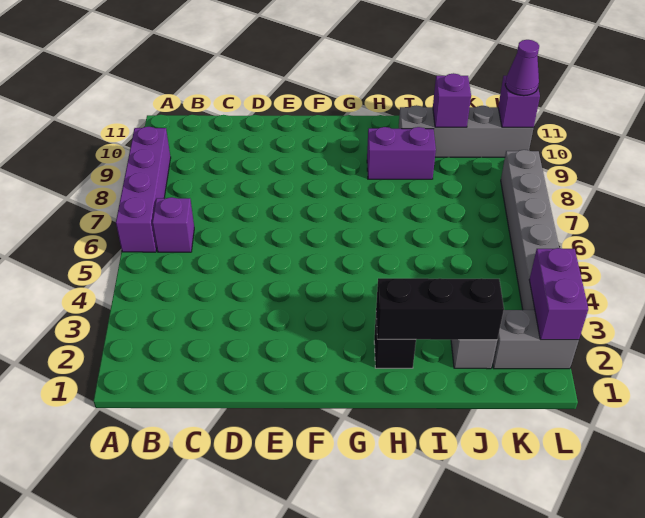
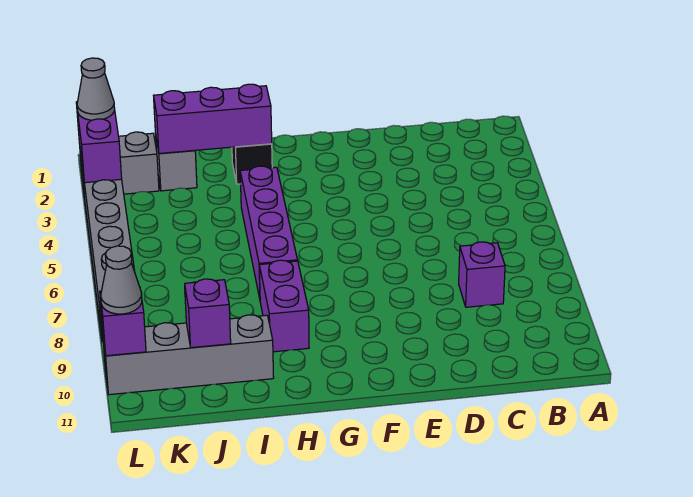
purple 1x4 brick [116,127,171,252] -> purple 1x4 brick moved to [240,166,298,298]
purple 1x1 brick [152,197,194,252] -> purple 1x1 brick moved to [459,242,505,307]
black 1x3 brick [376,278,504,340] -> purple 1x3 brick [154,84,272,153]
purple 1x2 brick [367,127,436,179] -> purple 1x2 brick turned to [259,260,309,352]
none -> grey 1x1 cone [77,58,115,120]
purple 1x1 cone [505,40,539,96] -> grey 1x1 cone [100,246,142,314]

